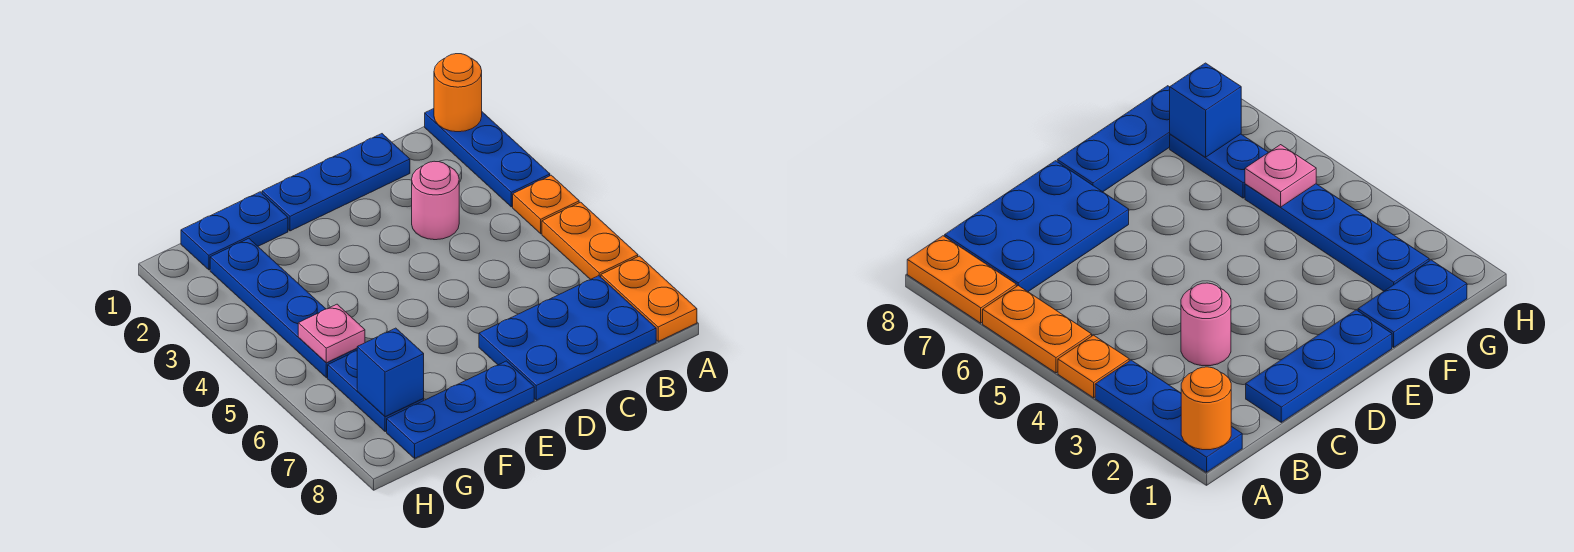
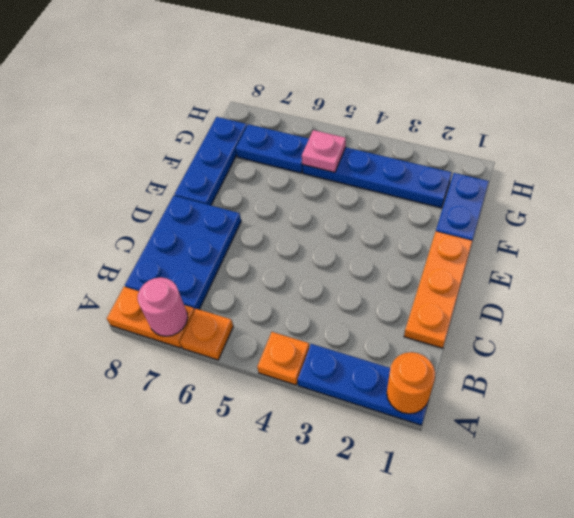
orange 1x2 plate [542,202,638,280] -> orange 1x1 plate [180,309,233,360]
blue 1x3 plate [262,134,410,231] -> orange 1x3 plate [404,231,472,348]
pink 1x1 round brick [412,161,459,240] -> pink 1x1 round brick moved to [138,277,188,336]
blue 1x1 brick [357,328,424,417] -> none

